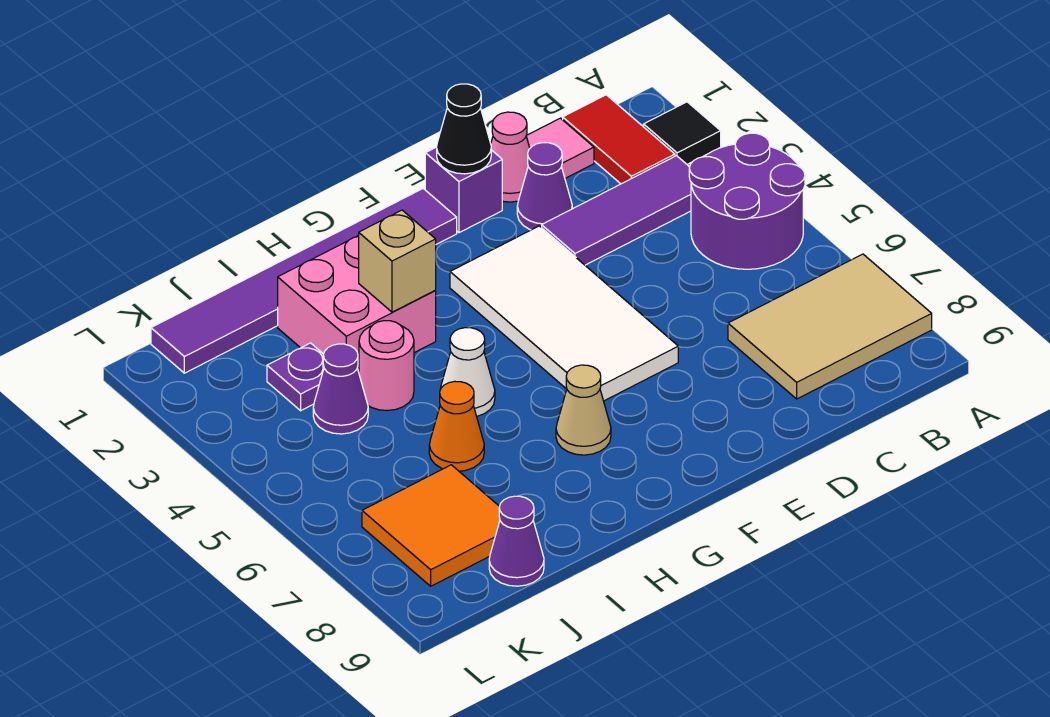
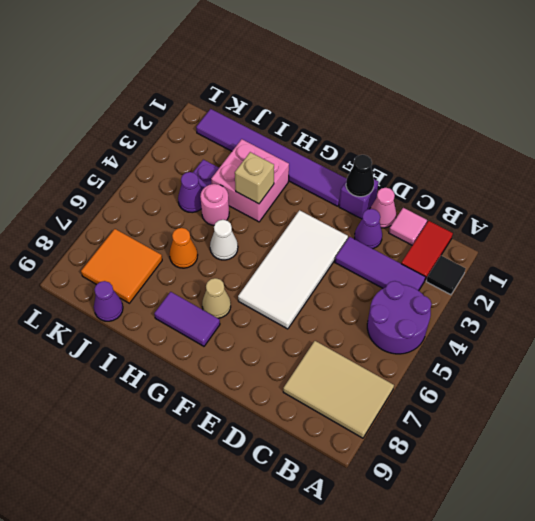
none -> purple 1x2 tile [154,292,220,346]

